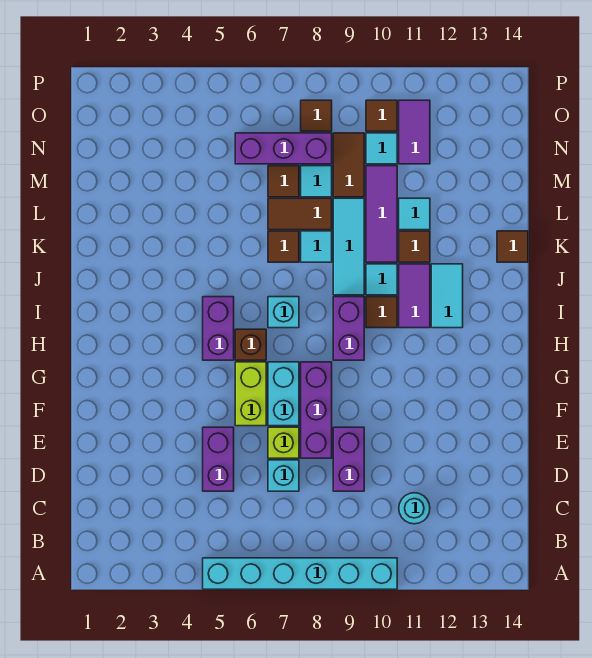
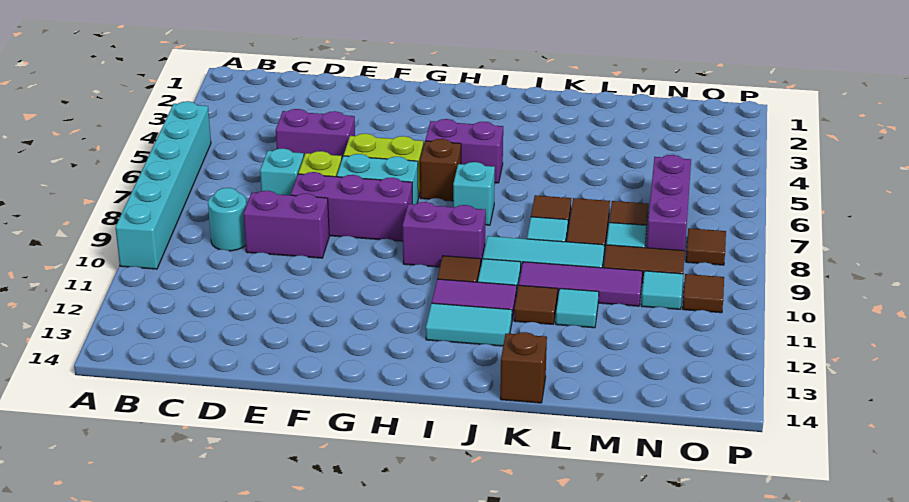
cyan 1x1 round brick [399,493,430,524] -> cyan 1x1 round brick moved to [208,188,246,251]
brown 1x1 tile [497,231,528,262] -> brown 1x1 brick [500,332,547,403]
purple 1x2 tile [399,100,430,164] -> none

